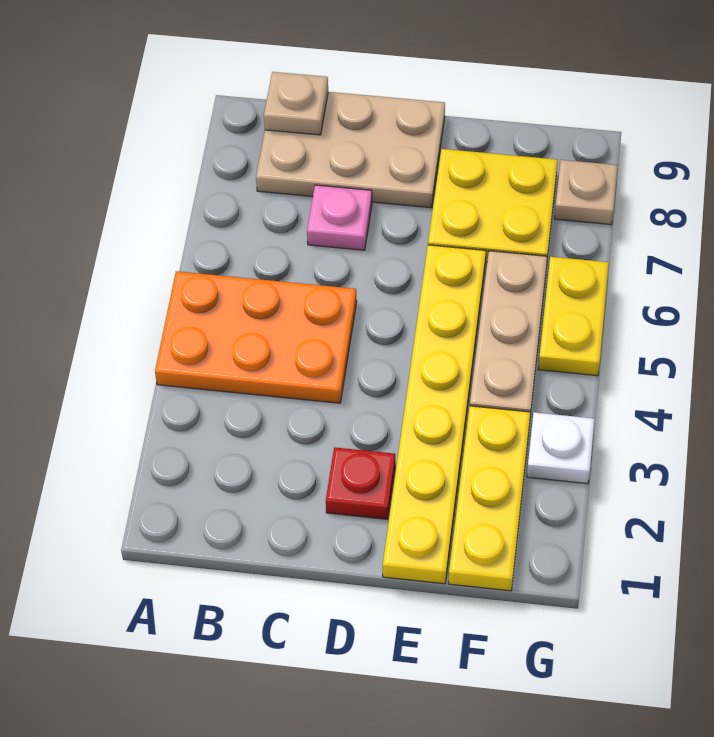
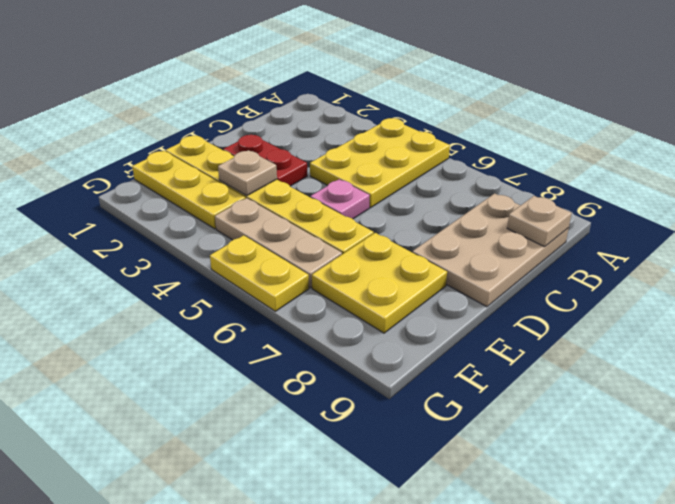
orange 2x3 plate [155,271,357,403] -> yellow 2x3 plate [310,118,450,208]
pink 1x1 plate [307,185,372,250] -> pink 1x1 plate moved to [311,179,370,219]
red 1x1 plate [326,447,395,519] -> red 1x2 plate [223,135,307,186]
white 1x1 plate [527,412,595,484] -> none
tan 1x1 plate [555,160,618,225] -> tan 1x1 plate moved to [218,150,277,196]

